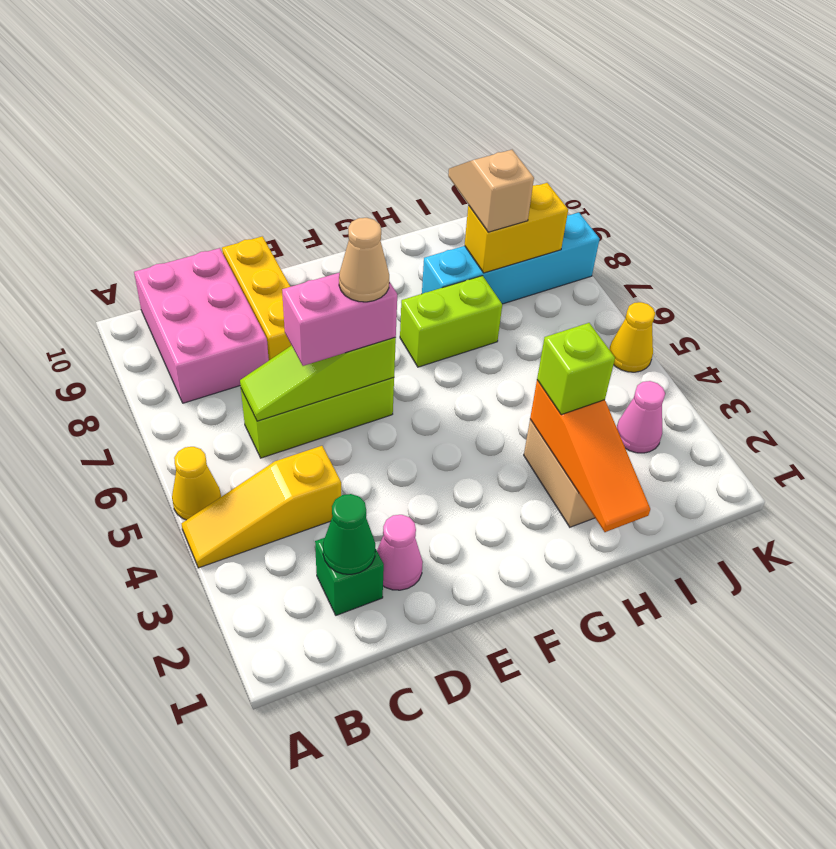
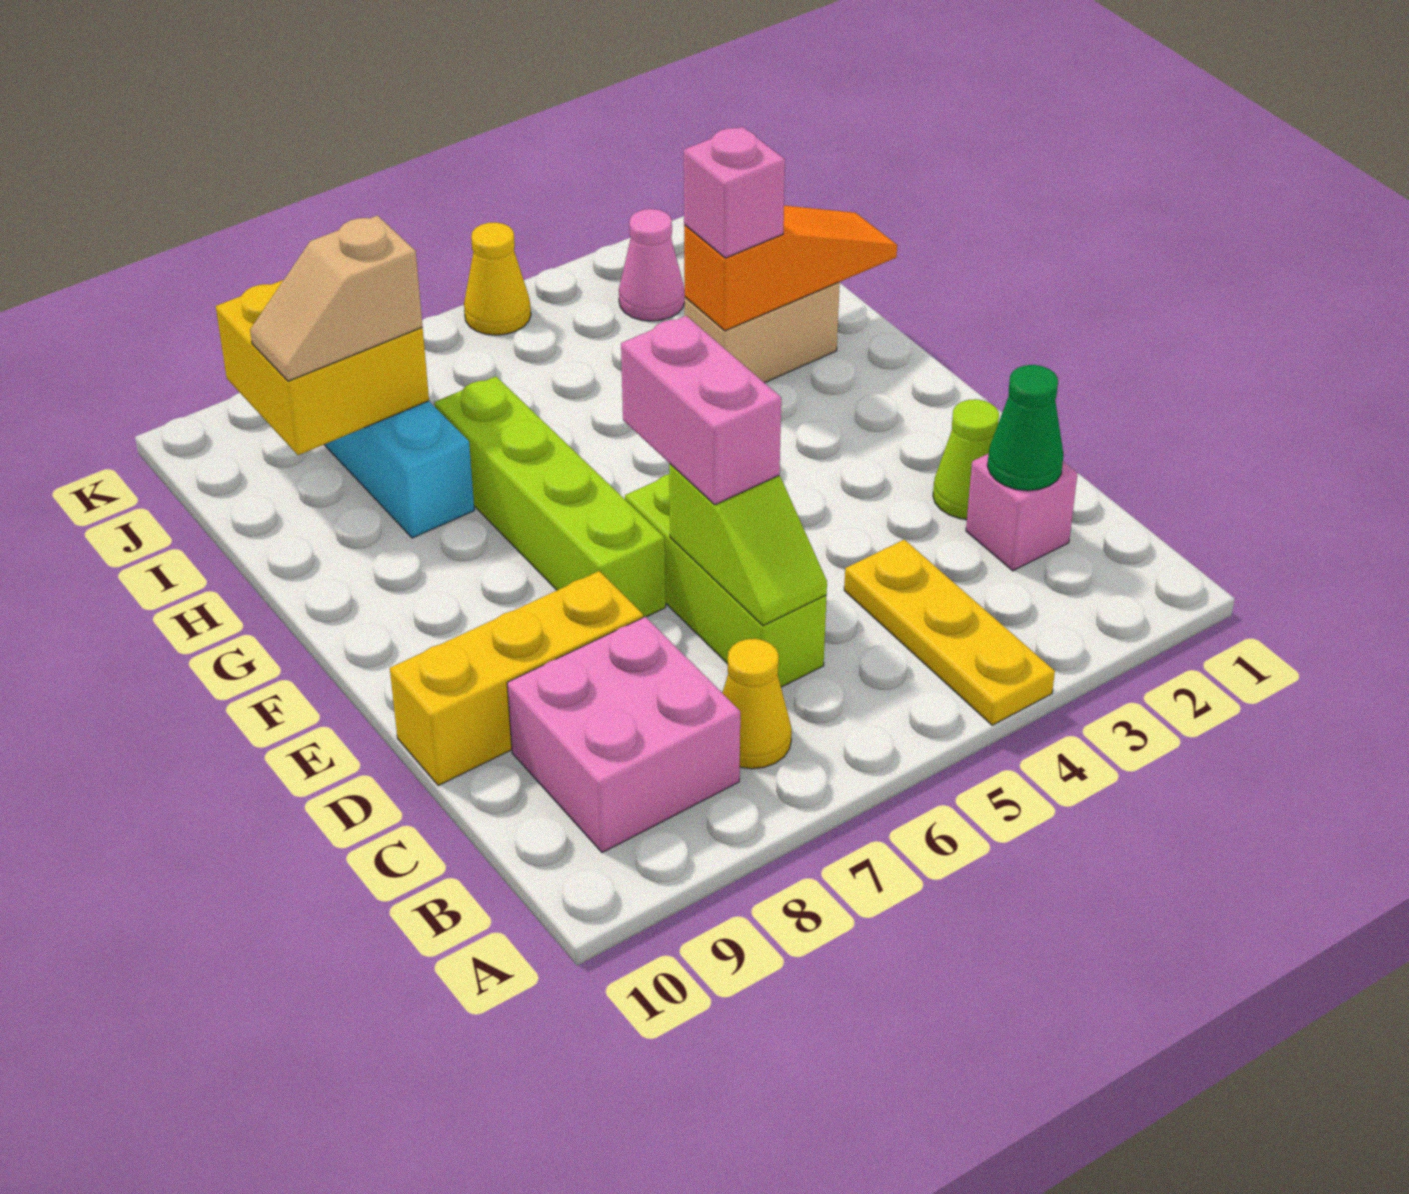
yellow 1x3 slope [181,446,341,568] -> yellow 1x3 plate [844,540,1055,725]
yellow 1x1 cone [172,447,221,520] -> yellow 1x1 cone moved to [723,639,792,769]
pink 2x3 brick [134,248,269,403] -> pink 2x2 brick [507,617,740,853]
green 1x1 brick [315,538,384,615] -> pink 1x1 brick [966,453,1078,571]
lime 1x3 slope [240,338,396,421] -> lime 1x2 slope [669,463,827,626]
pink 1x1 cone [377,515,423,590] -> lime 1x1 cone [933,399,999,519]
tan 1x1 cone [339,218,389,302] -> none
lime 1x2 brick [400,276,502,367] -> lime 1x4 brick [434,376,666,617]
lime 1x1 brick [537,323,615,415] -> pink 1x1 brick [684,127,785,258]
yellow 1x2 brick [465,183,568,273] -> yellow 2x2 brick [216,280,429,455]

